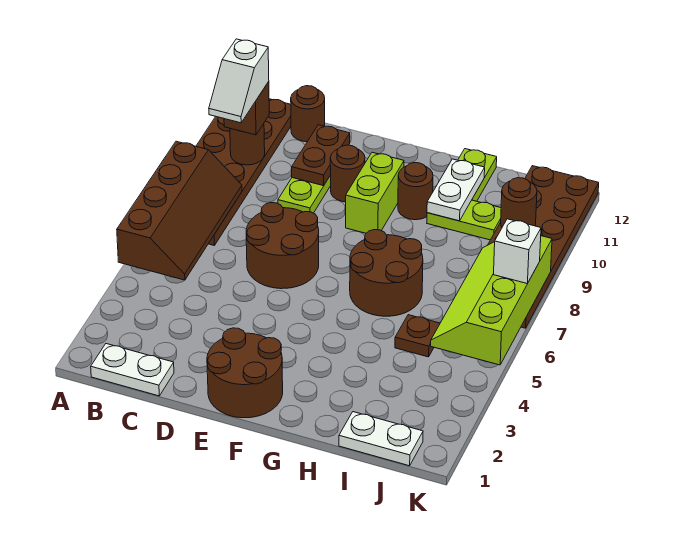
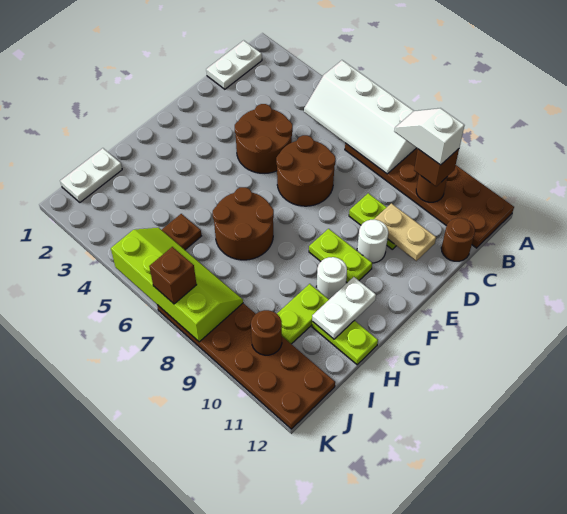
brown 2x4 slope [117,141,242,280] -> white 2x4 slope [304,60,416,174]
brown 1x2 plate [292,125,350,186] -> tan 1x2 plate [374,203,436,261]
brown 2x2 round brick [207,328,283,418] -> brown 2x2 round brick moved to [235,104,293,173]
brown 1x1 round brick [330,145,365,202] -> white 1x1 round brick [357,220,388,263]
lime 1x2 brick [346,152,404,233] -> lime 1x2 plate [309,229,372,283]
brown 1x1 round brick [398,163,433,220] -> white 1x1 round brick [316,257,347,299]
white 1x2 plate [427,159,485,221] -> white 1x2 plate turned to [312,277,376,339]
white 1x1 brick [494,219,541,283] -> brown 1x1 brick [149,247,197,304]

